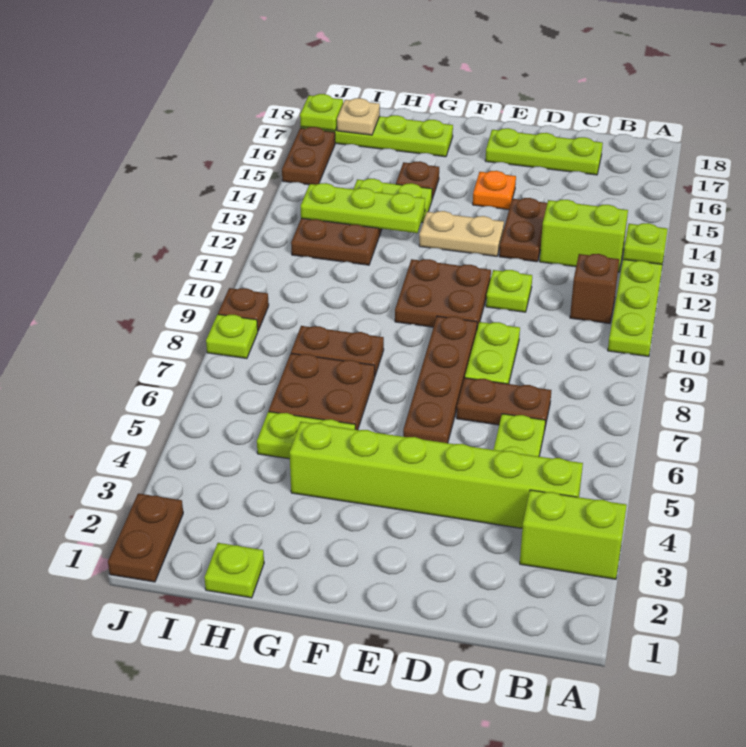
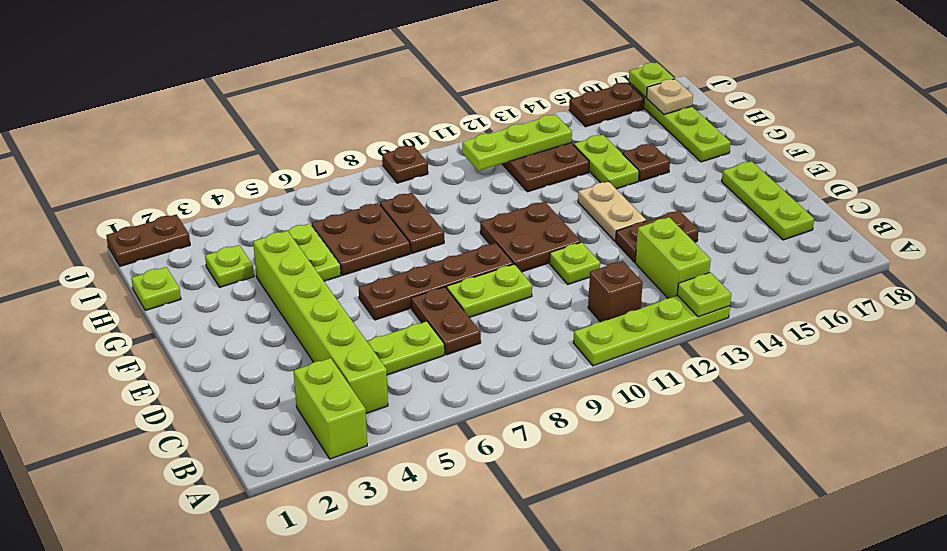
orange 1x1 plate [473,171,516,210] -> none
lime 1x3 plate [301,183,425,233] -> lime 1x3 plate turned to [462,114,572,171]
lime 1x1 plate [206,314,258,359] -> lime 1x1 plate moved to [205,245,254,287]

